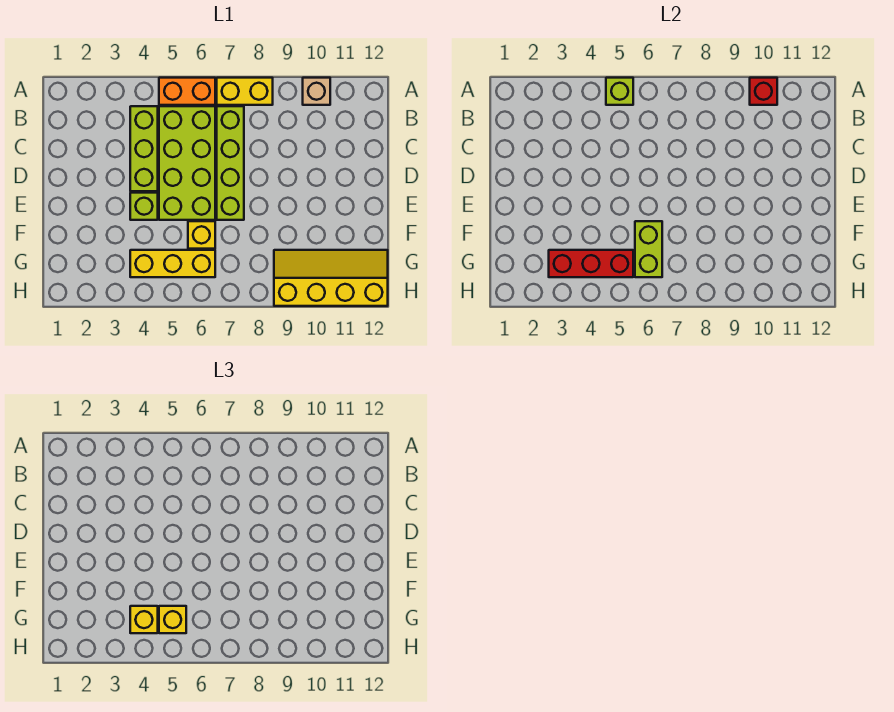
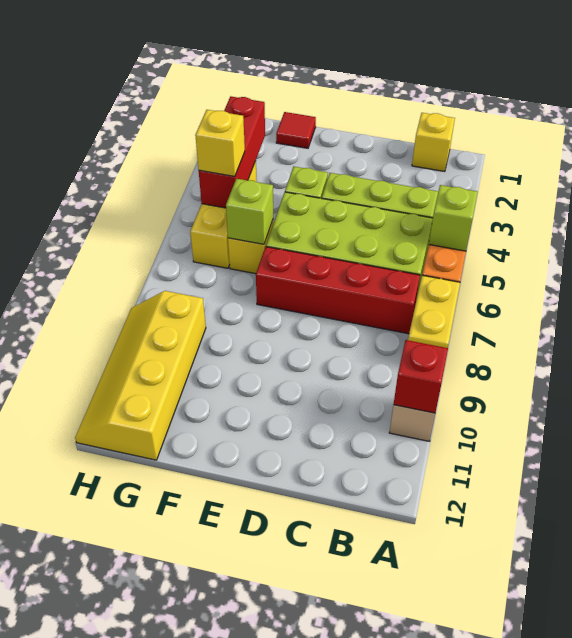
lime 1x4 brick [217,106,244,220] -> red 1x4 brick [256,247,420,334]
none -> red 1x1 tile [276,112,316,148]
lime 1x2 brick [635,221,662,277] -> lime 1x1 brick [226,179,273,244]
yellow 1x1 brick [130,606,158,633] -> yellow 1x1 brick moved to [412,113,455,172]
yellow 2x4 slope [274,250,388,306] -> yellow 2x4 slope turned to [75,291,206,460]

